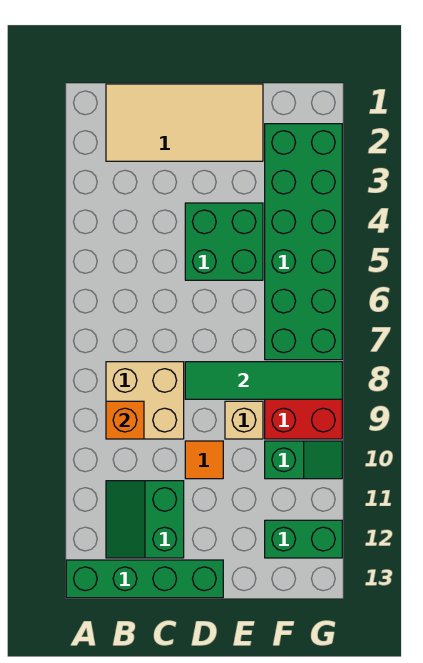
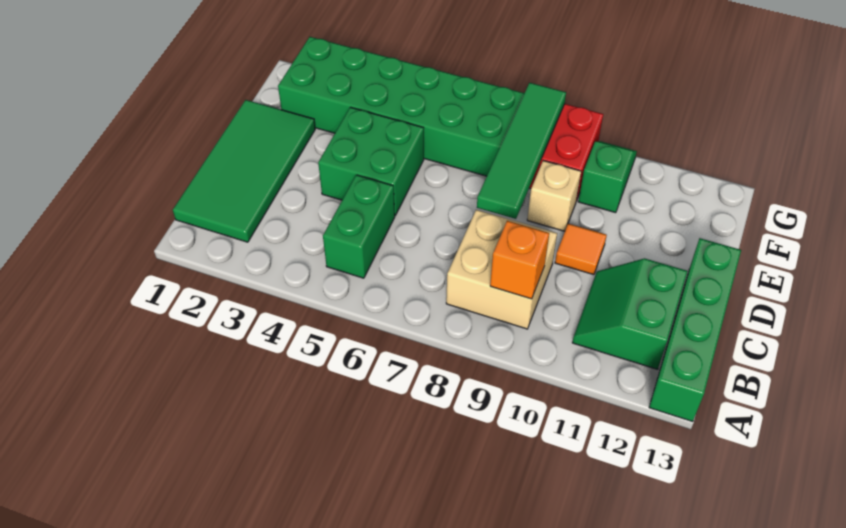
tan 2x4 tile [106,84,263,161] -> green 2x4 tile [173,100,315,242]
green 2x2 slope [106,481,184,558] -> green 2x2 slope turned to [572,258,687,369]
green 1x2 brick [265,520,342,558] -> green 1x2 brick moved to [323,175,395,278]

